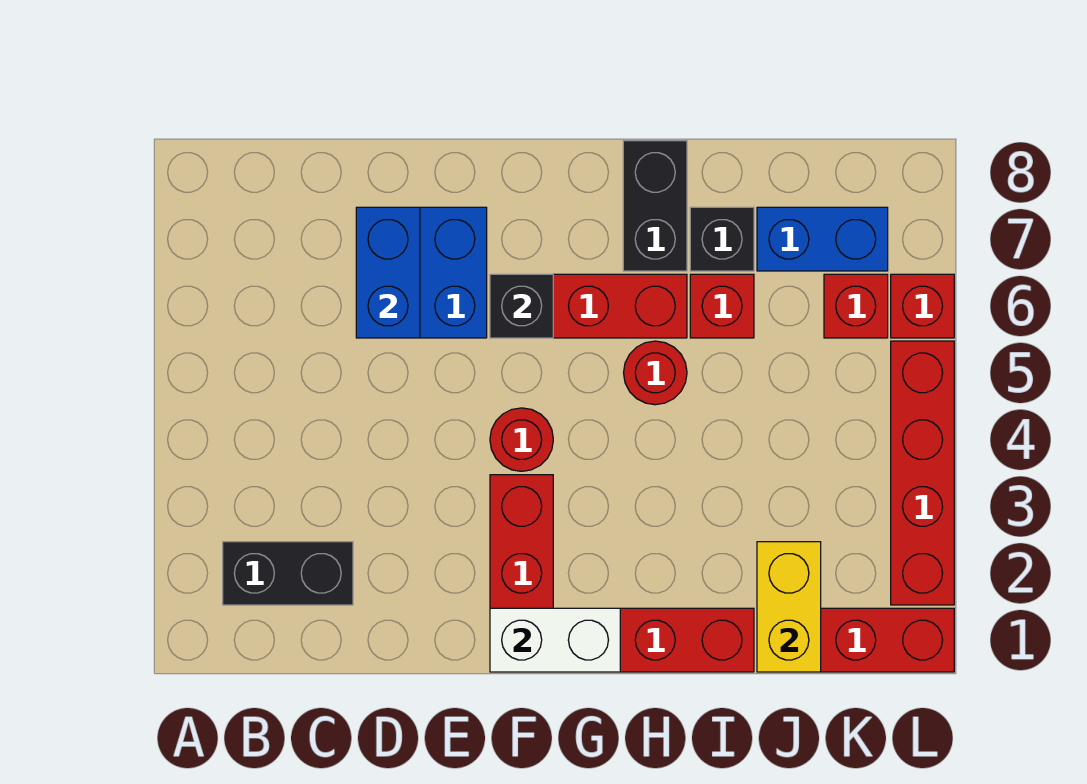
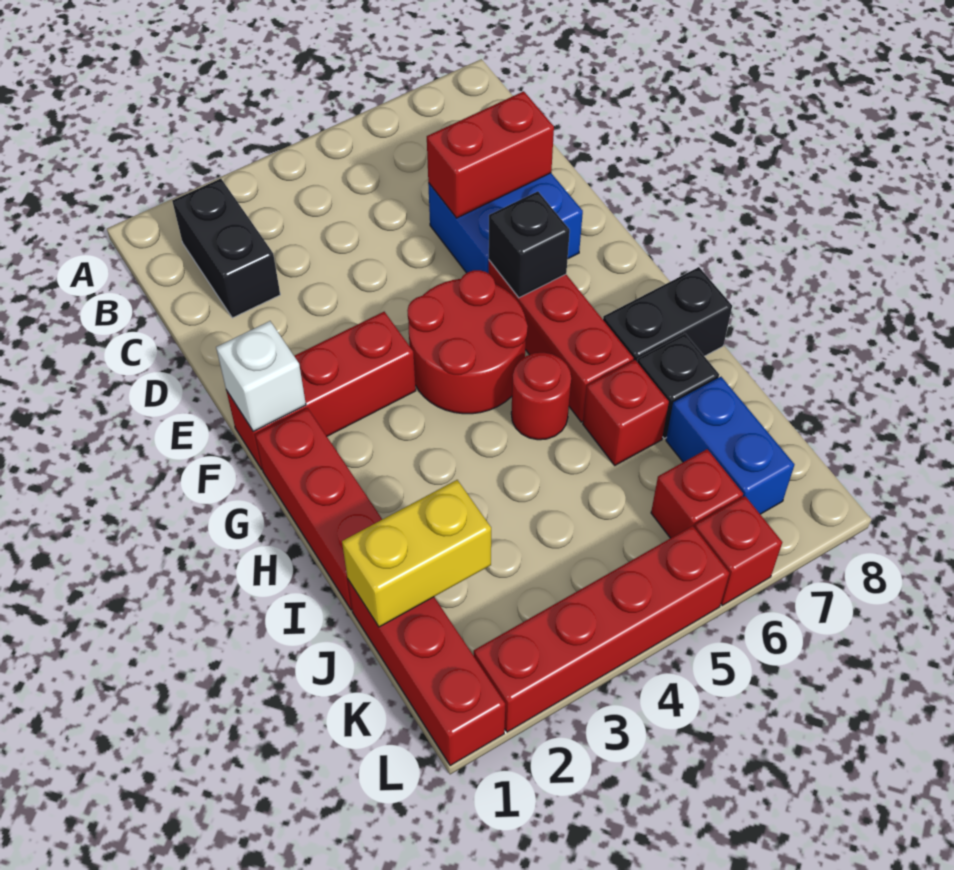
blue 1x2 brick [356,207,420,338] -> red 1x2 brick [427,91,554,218]
white 1x2 brick [490,608,620,672] -> white 1x1 brick [216,321,306,432]
red 1x1 round brick [490,408,553,471] -> red 2x2 round brick [407,270,528,414]

